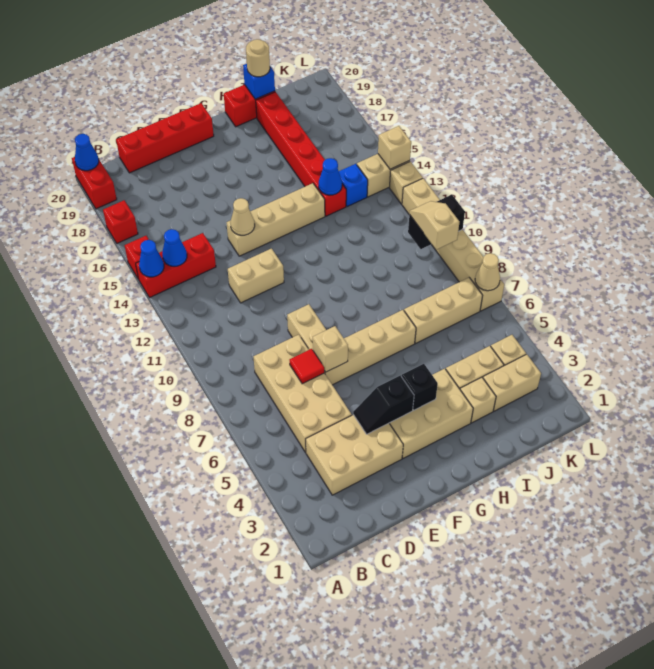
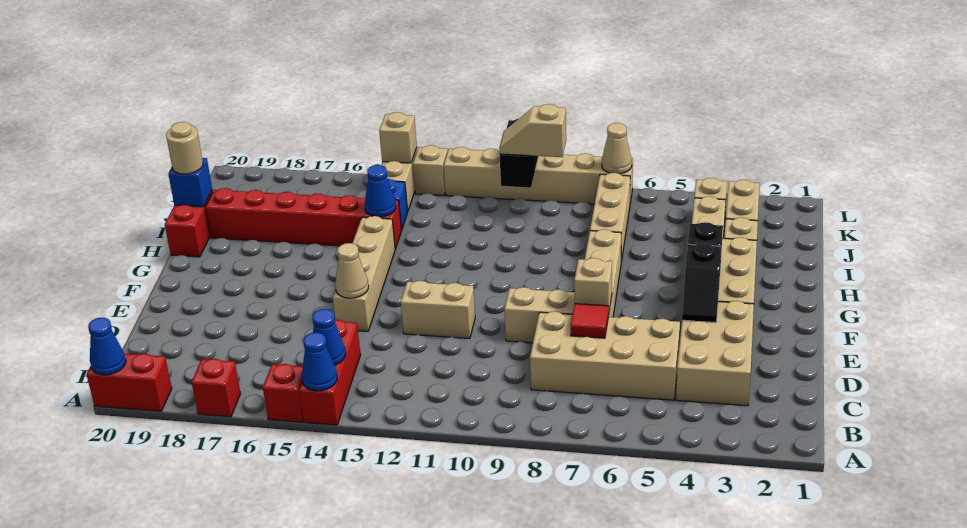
red 1x4 brick [116,103,214,173] -> none
tan 1x2 brick [228,249,284,303] -> tan 1x2 brick turned to [401,281,475,339]

